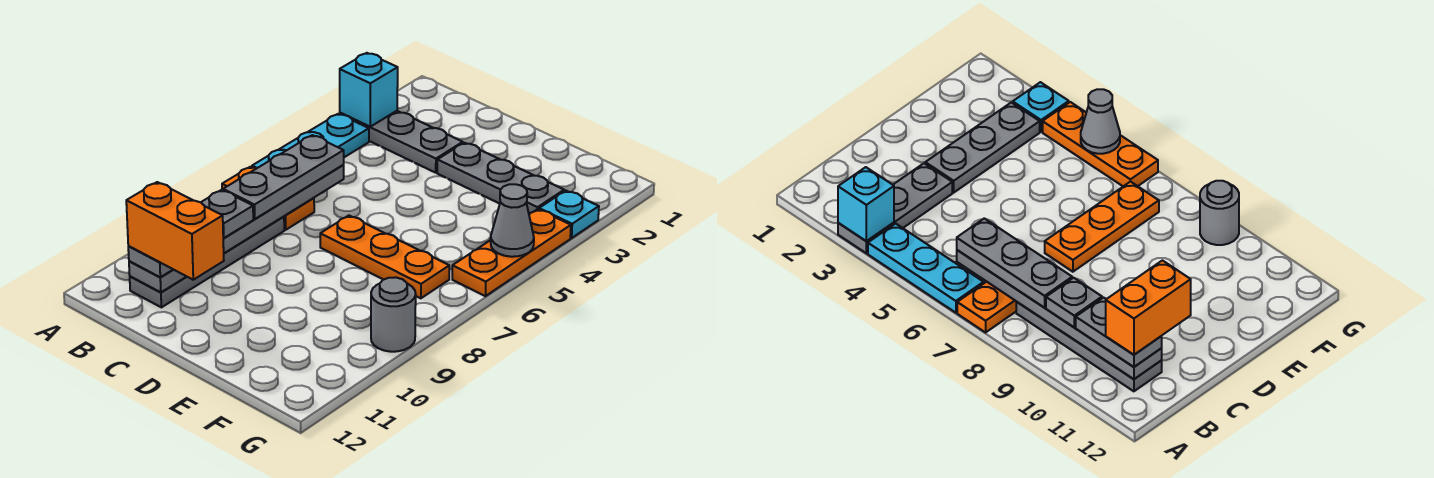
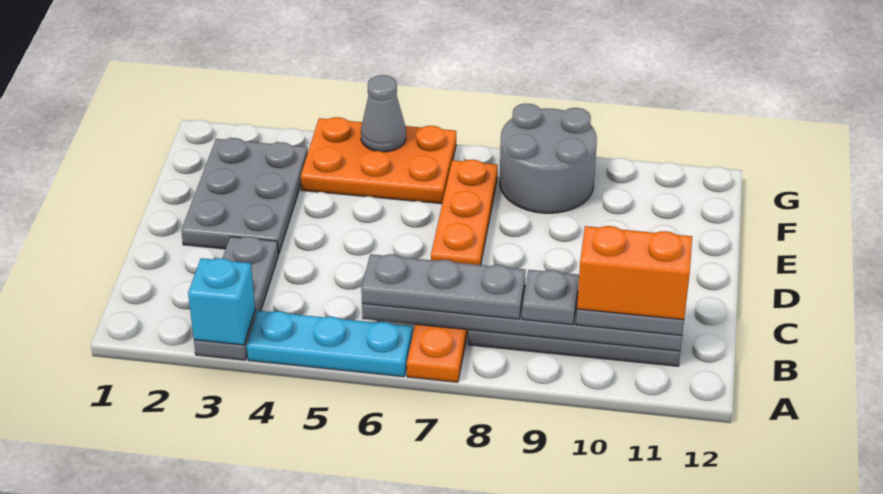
orange 1x2 brick [126,182,224,280] -> orange 1x2 brick turned to [577,226,692,320]
grey 1x3 plate [437,143,564,214] -> grey 2x3 plate [181,138,308,254]
cyan 1x1 plate [539,191,599,238] -> none
orange 1x3 plate [452,209,571,296] -> orange 2x3 plate [301,117,456,204]
grey 1x1 round brick [371,277,416,352] -> grey 2x2 round brick [500,104,597,213]

